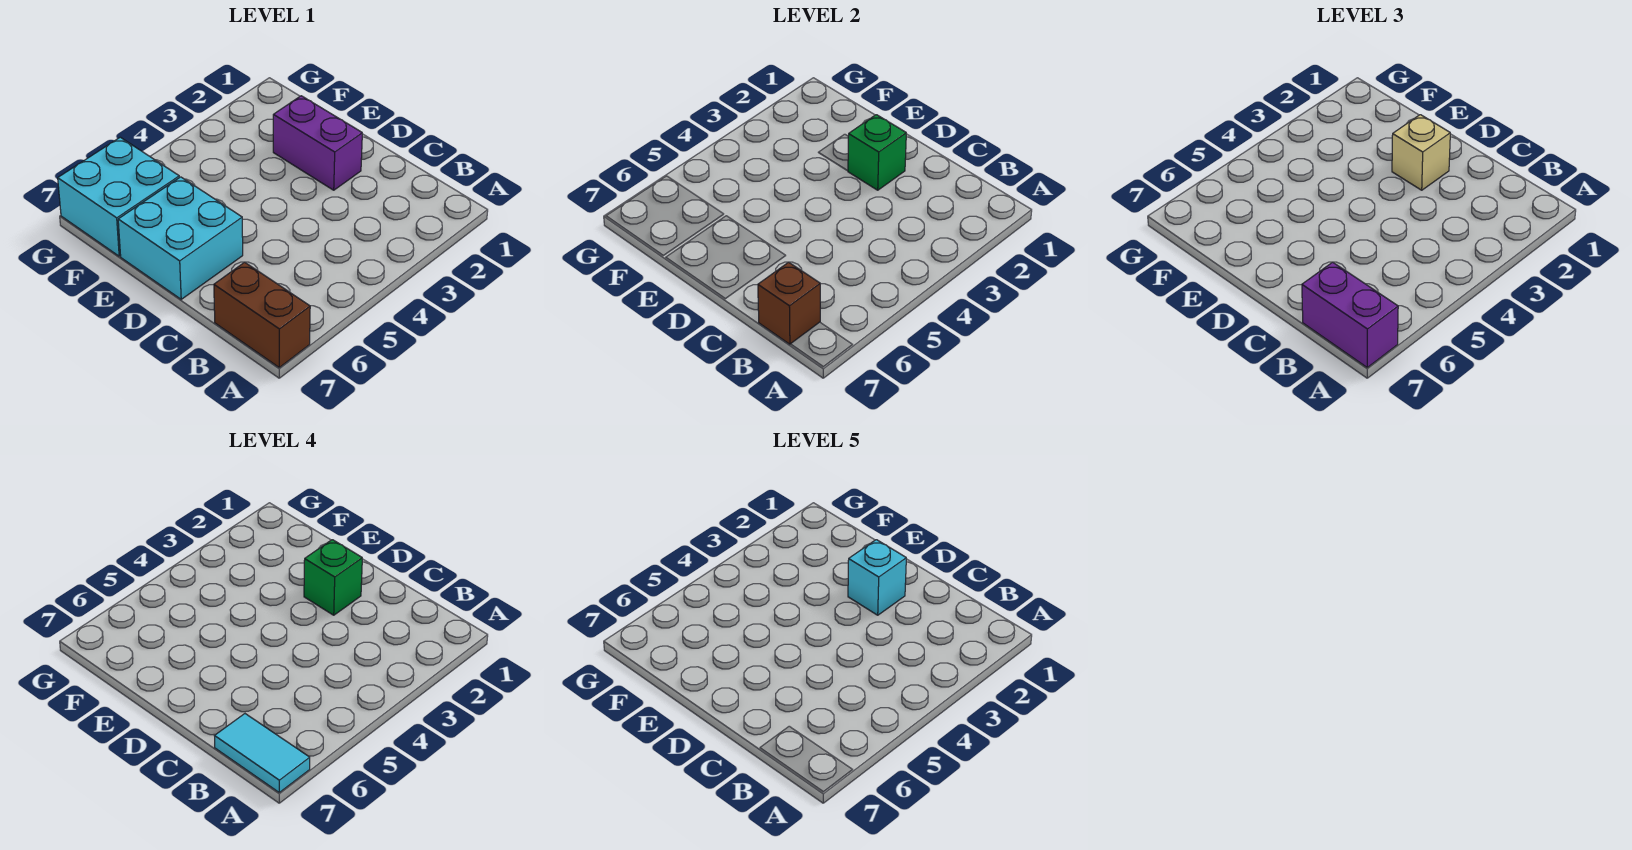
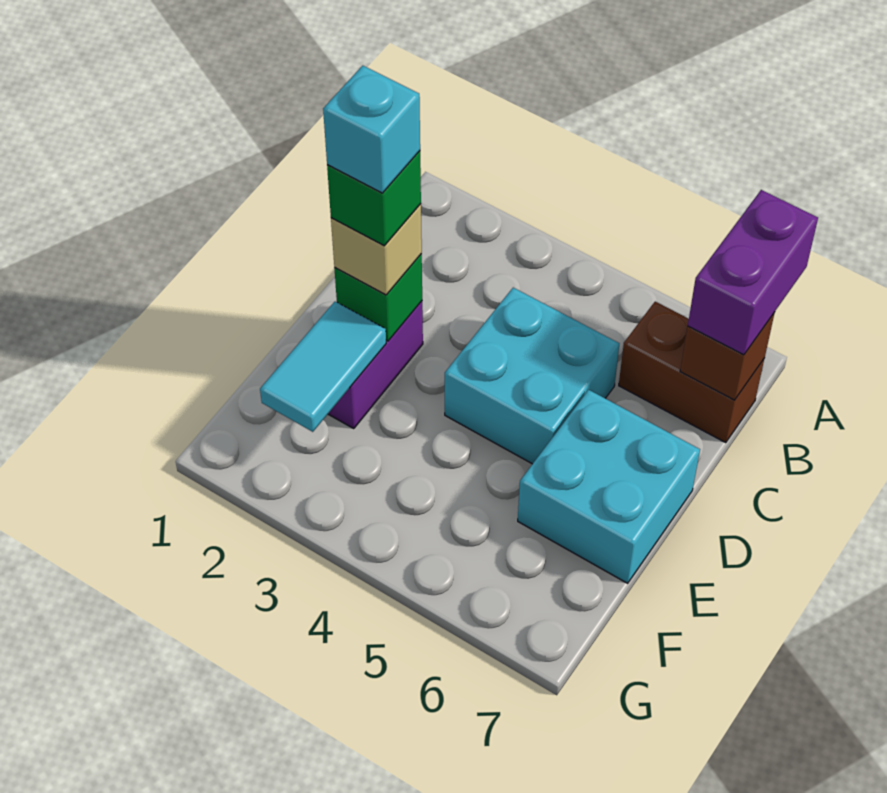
brown 1x2 brick [214,262,310,367] -> brown 1x2 brick turned to [619,302,765,443]
cyan 1x2 tile [215,714,310,792] -> cyan 1x2 tile moved to [260,301,386,432]
cyan 2x2 brick [58,137,179,256] -> cyan 2x2 brick moved to [445,288,619,464]

